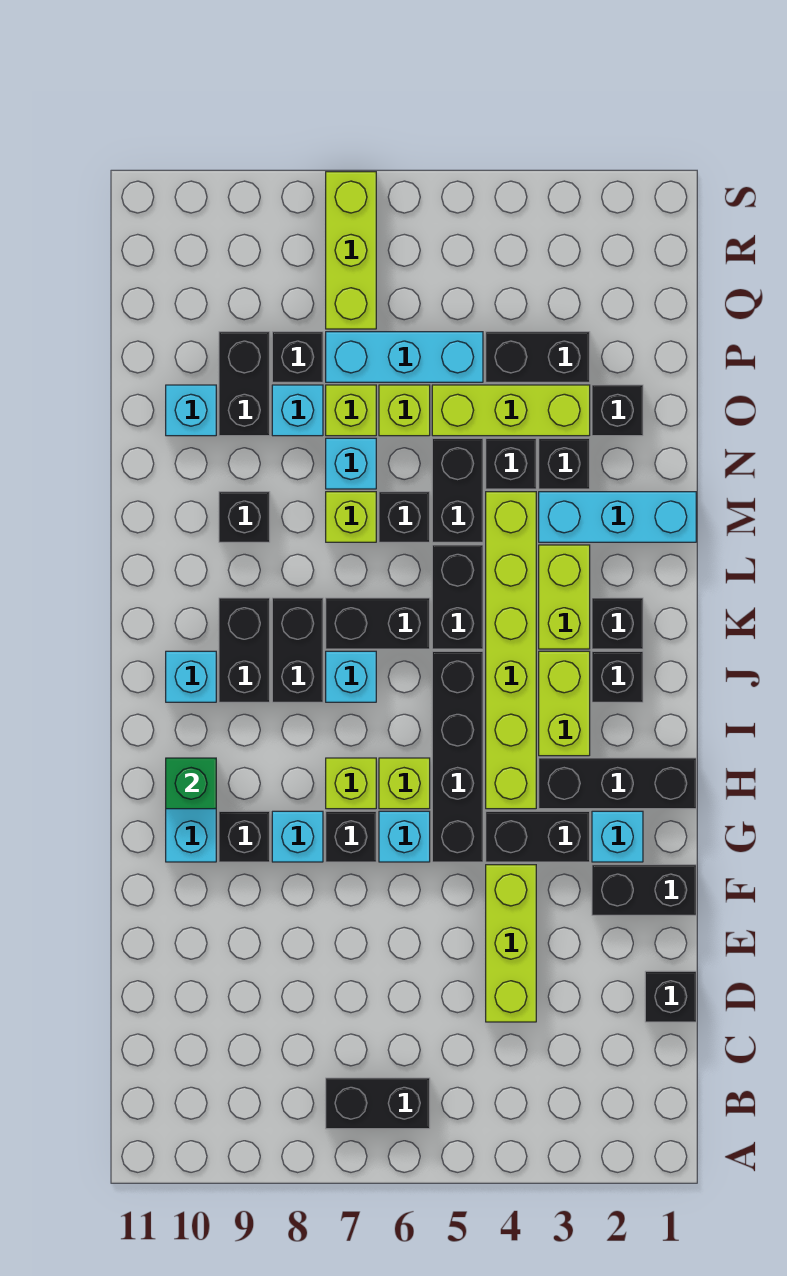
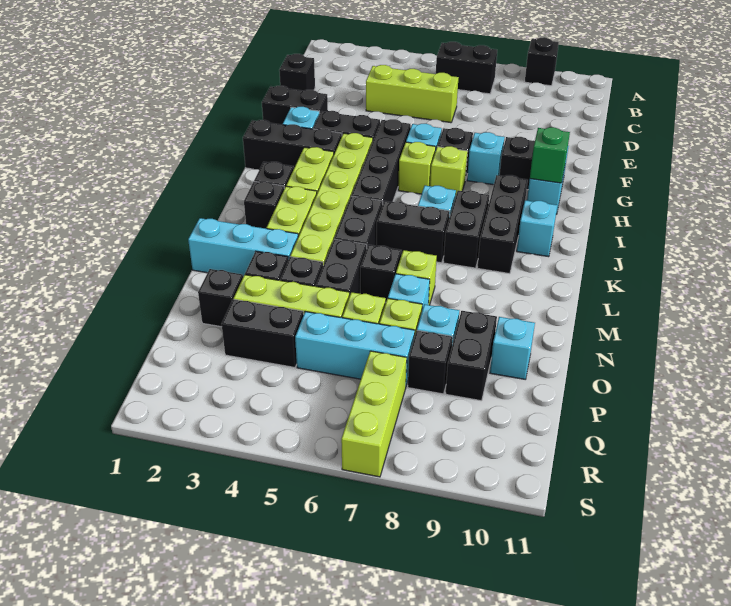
lime 1x3 brick [486,865,536,1022] -> lime 1x3 brick turned to [366,65,459,123]
black 1x2 brick [219,598,270,702] -> black 1x3 brick [477,175,528,274]
black 1x1 brick [219,492,270,542] -> black 1x1 brick moved to [525,37,559,86]

